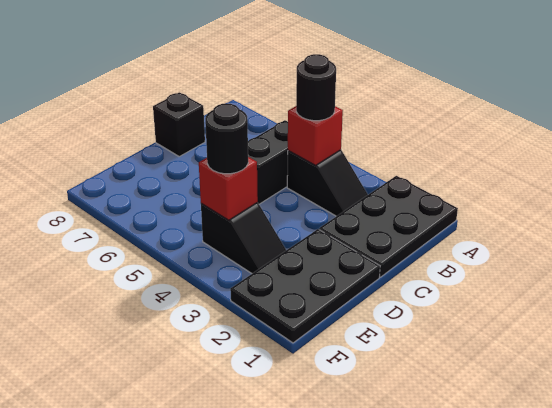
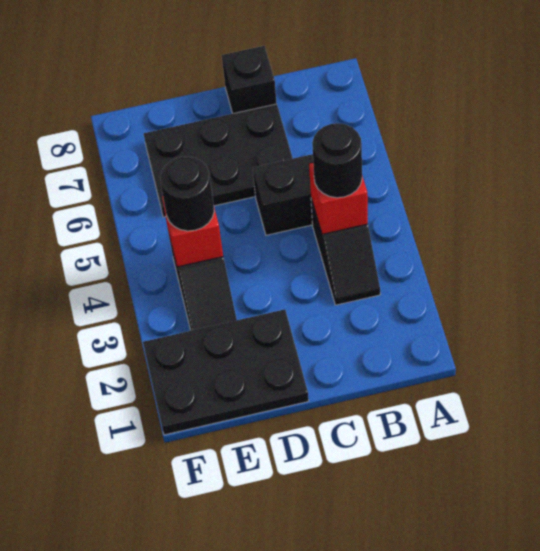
black 2x3 plate [319,176,458,277] -> black 2x3 plate moved to [144,104,293,217]

